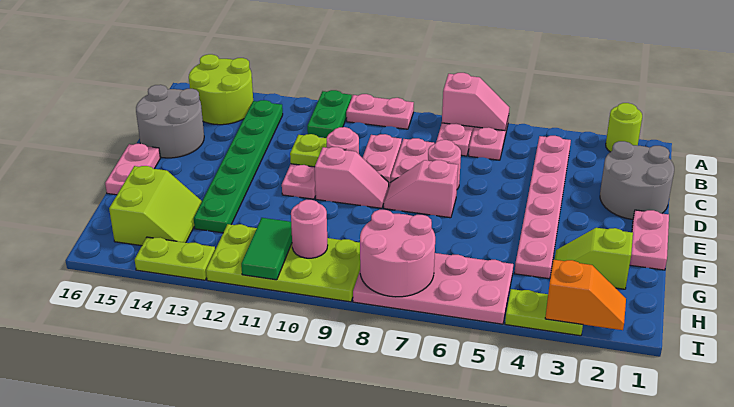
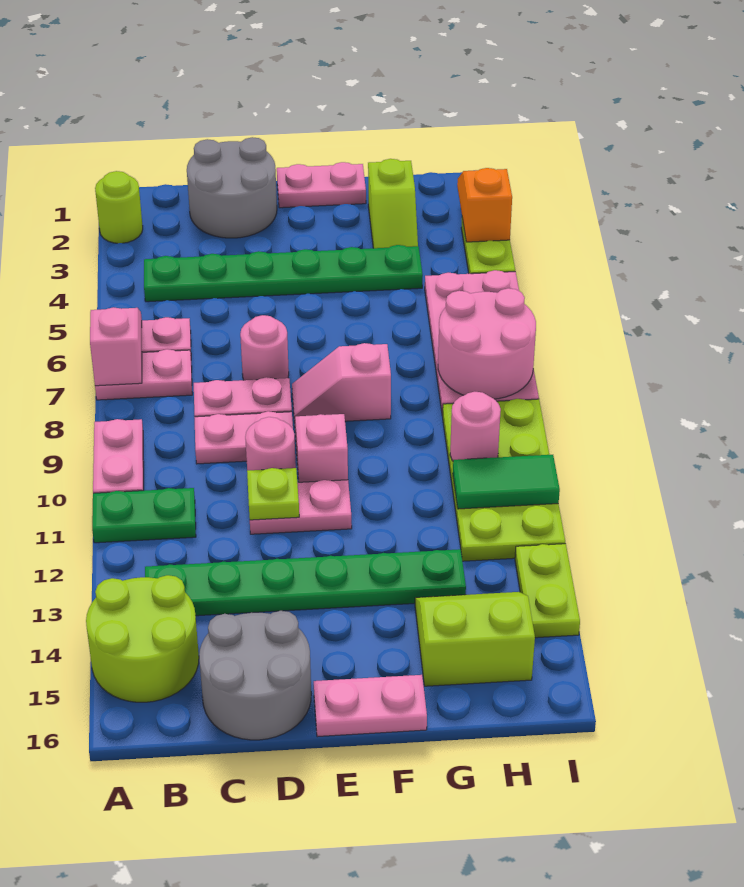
pink 1x6 plate [514,136,571,279] -> green 1x6 plate [144,245,423,302]
pink 1x2 slope [384,160,458,218] -> pink 1x2 slope turned to [292,343,391,422]

